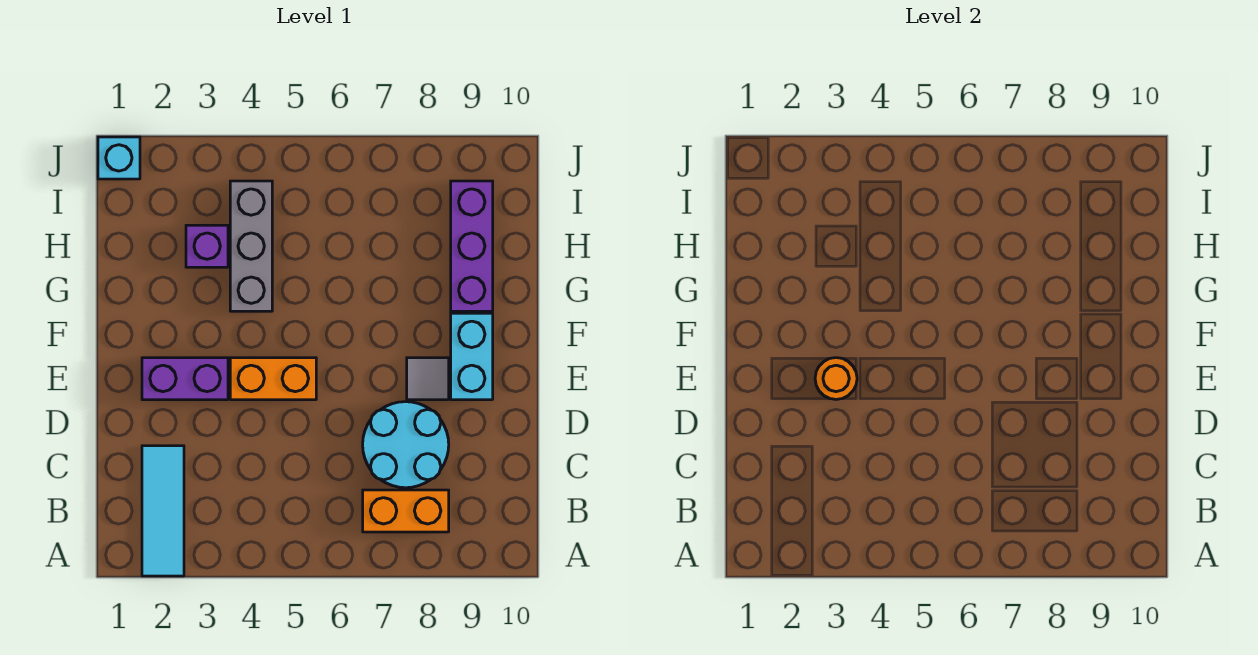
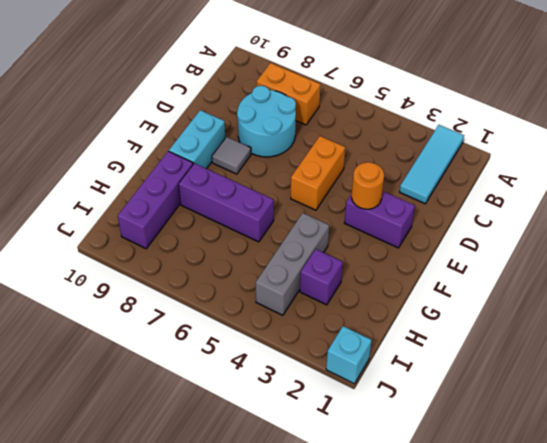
orange 1x2 brick [230,358,316,400] -> orange 1x2 brick turned to [291,136,345,210]
none -> purple 1x3 brick [179,163,274,242]

